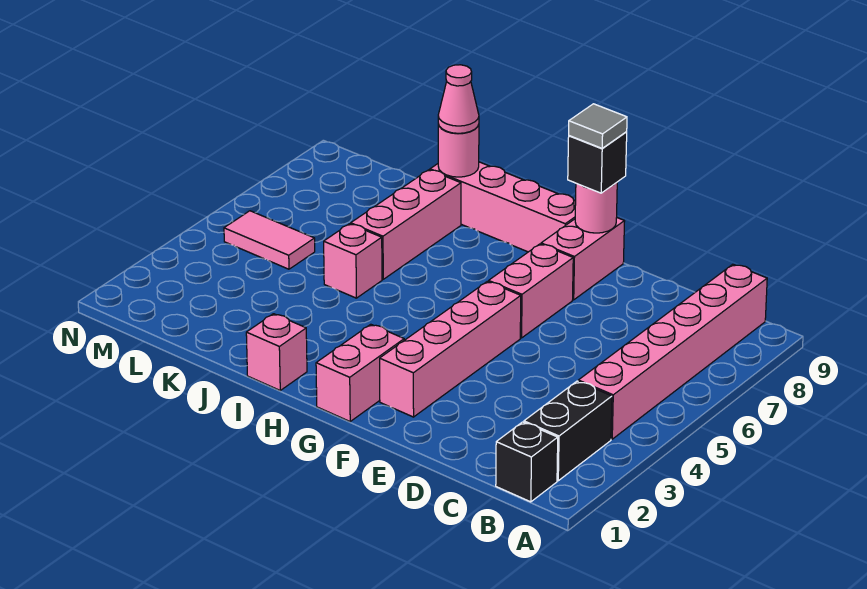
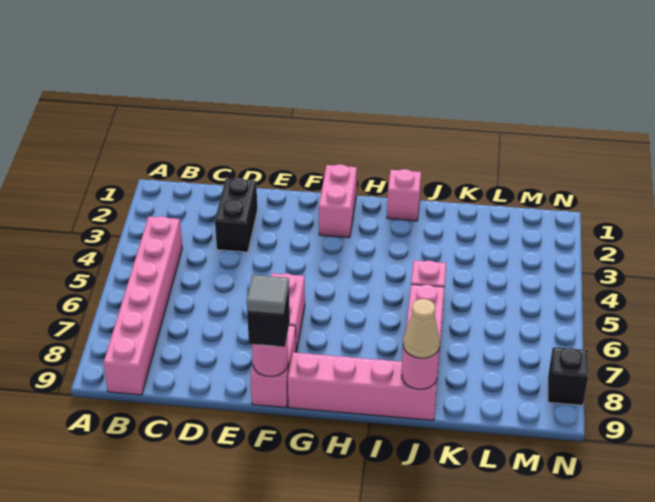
black 1x1 brick [496,422,558,502] -> black 1x1 brick moved to [548,347,588,405]
black 1x2 brick [524,381,612,481] -> black 1x2 brick moved to [215,178,258,252]
pink 1x4 brick [380,281,521,417] -> none
pink 1x1 cone [438,65,479,133] -> tan 1x1 cone [403,299,440,358]
pink 1x2 tile [224,211,315,269] -> none

